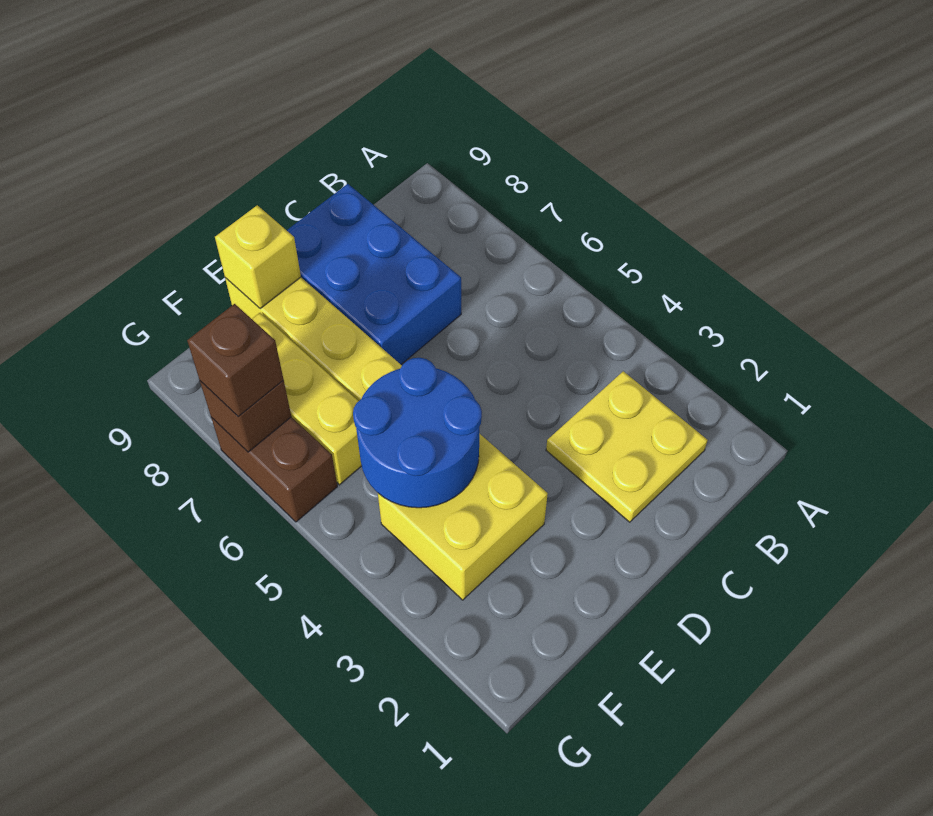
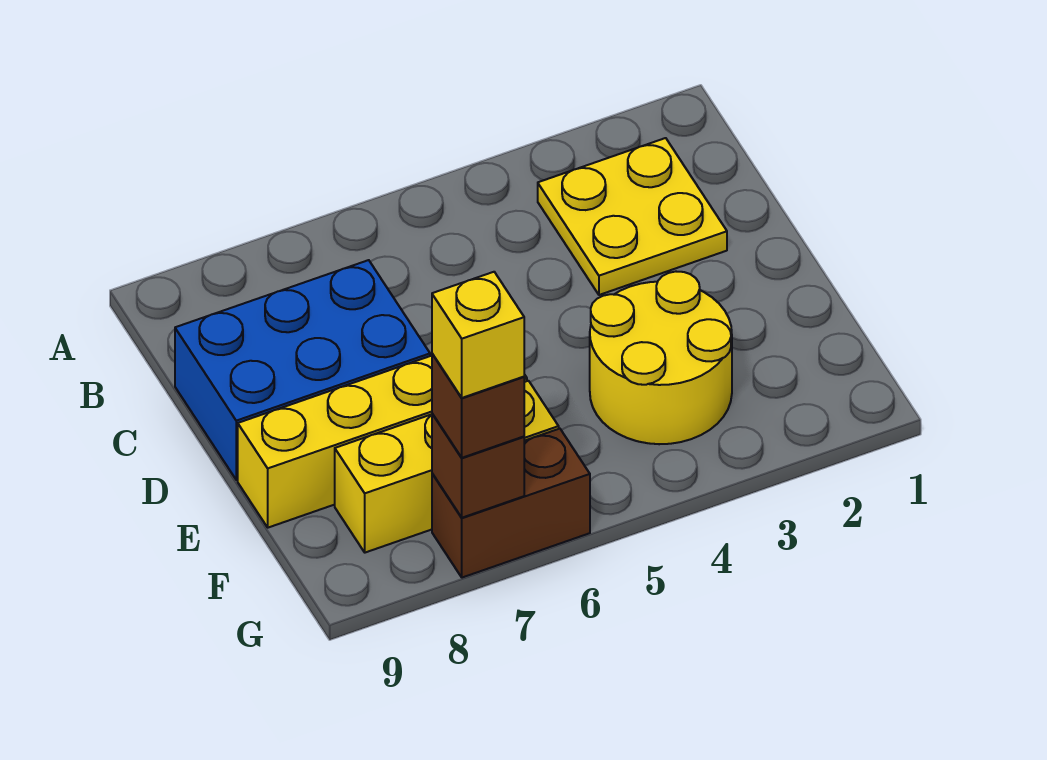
yellow 2x2 brick [378,433,548,600] -> yellow 2x2 round brick [590,272,732,444]
blue 2x2 round brick [353,358,482,508] -> none
yellow 1x1 brick [215,205,301,309] -> yellow 1x1 brick moved to [432,272,524,398]

